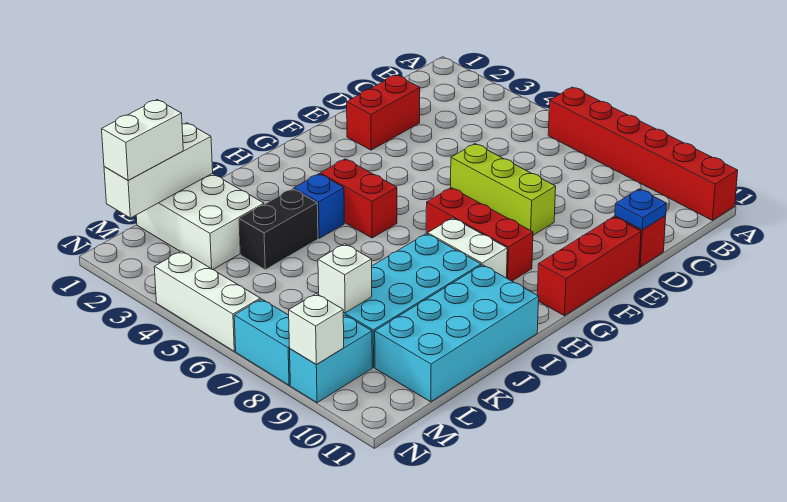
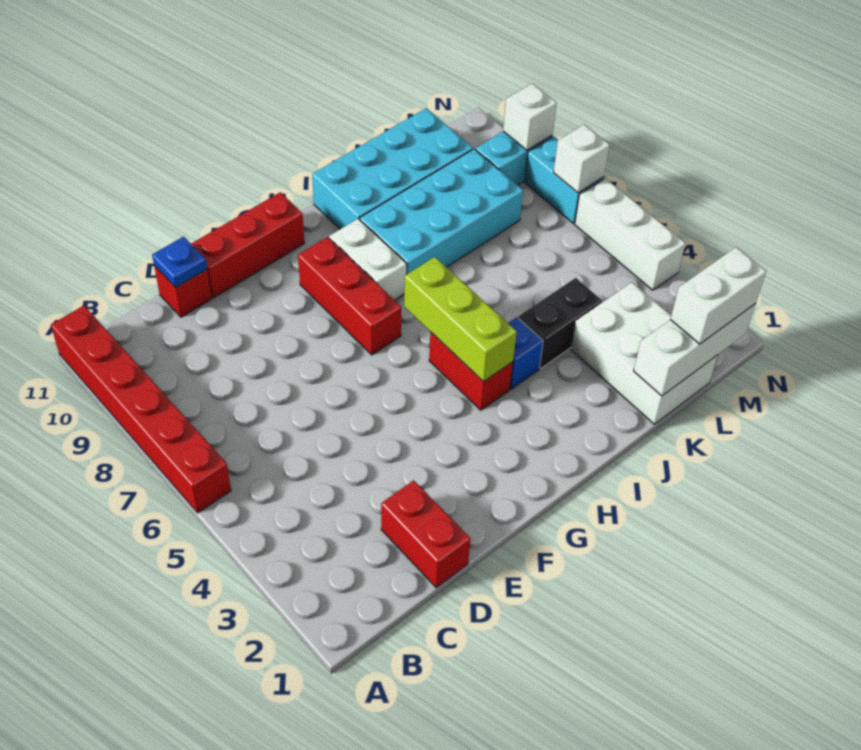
red 1x2 brick [347,75,420,150] -> red 1x2 brick turned to [381,480,471,588]
lime 1x3 brick [451,144,556,235] -> lime 1x3 brick moved to [404,257,517,382]
white 1x1 brick [318,244,372,313] -> white 1x1 brick moved to [553,125,609,193]

